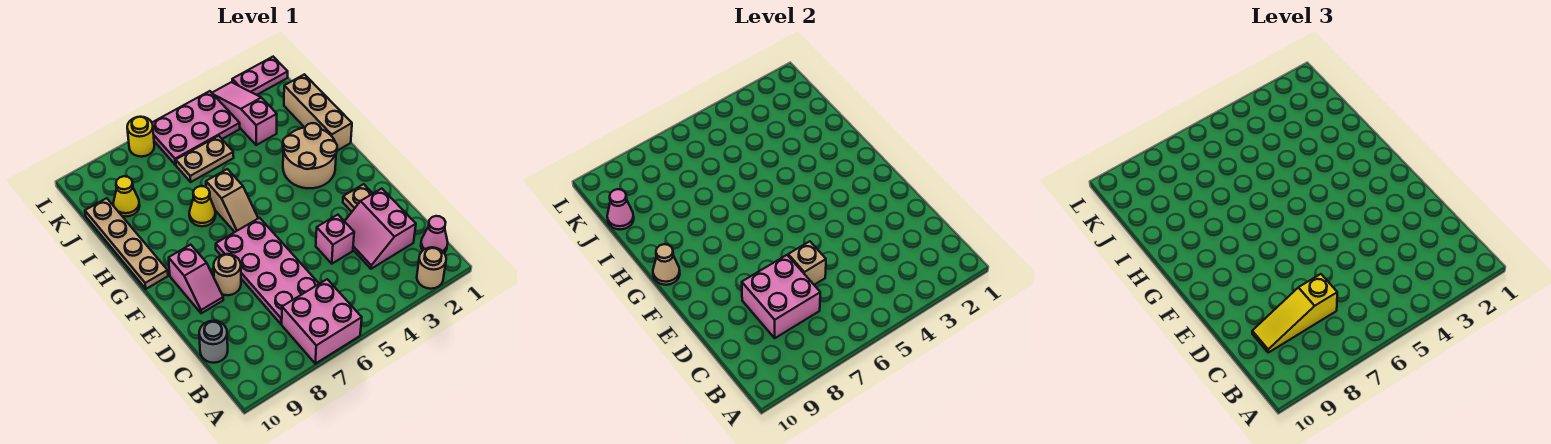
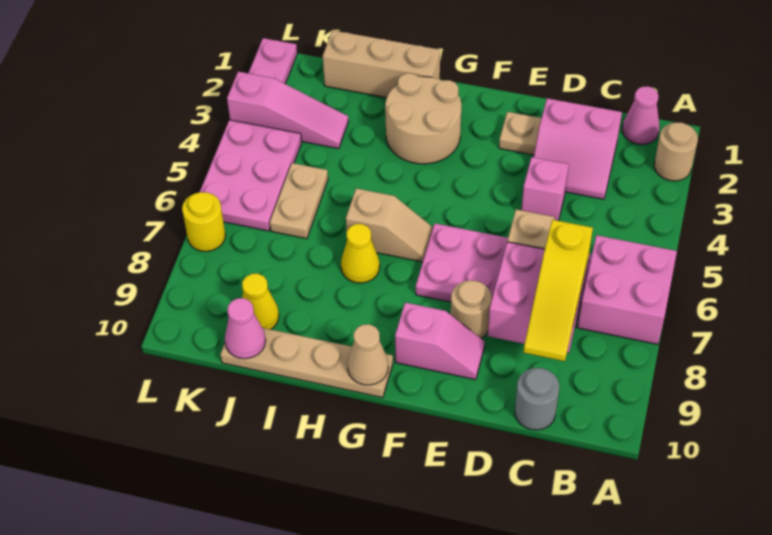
pink 1x3 slope [212,82,277,145] -> pink 1x3 slope turned to [227,72,349,149]

